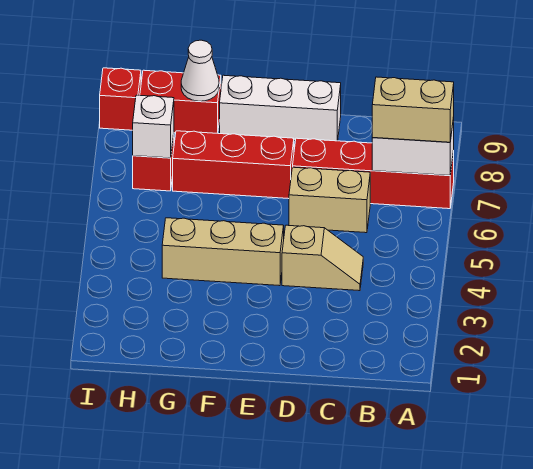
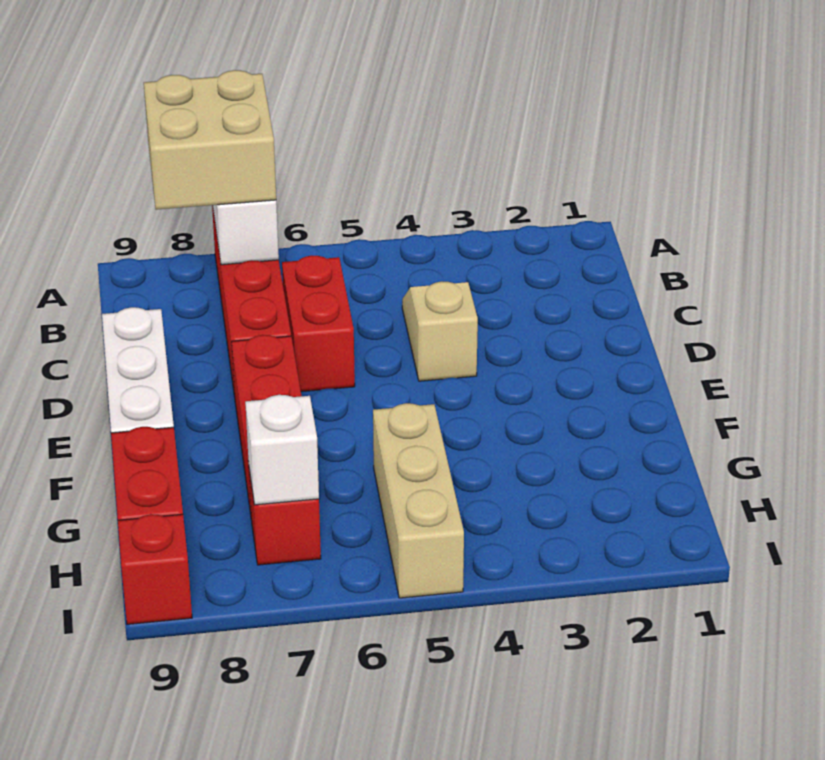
tan 1x2 brick [372,77,454,142] -> tan 2x2 brick [144,70,276,210]
tan 1x2 brick [289,167,370,233] -> red 1x2 brick [282,255,355,392]
tan 1x3 brick [162,218,284,286] -> tan 1x3 brick moved to [373,403,464,598]
white 1x1 cone [181,40,219,101] -> none

